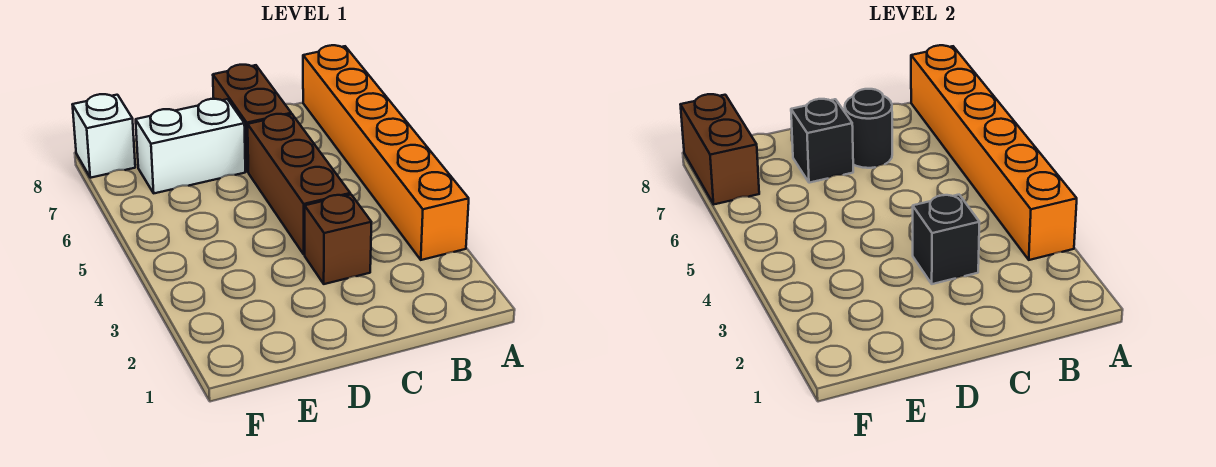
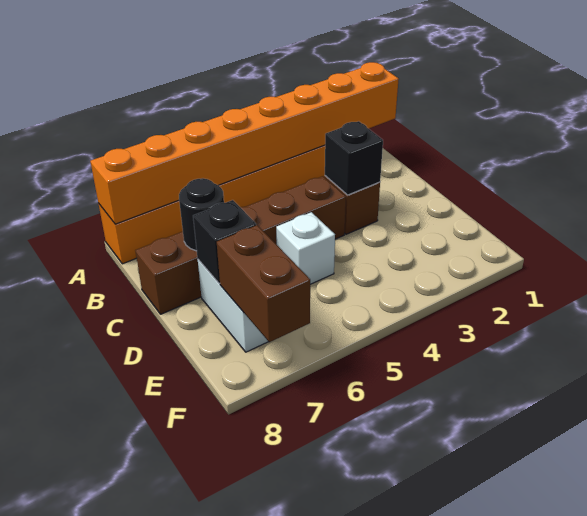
orange 1x6 brick [911,45,1077,260] -> orange 1x8 brick [90,62,399,224]
brown 1x2 brick [680,94,759,204] -> brown 1x2 brick turned to [217,225,310,342]
white 1x1 brick [72,94,135,178] -> white 1x1 brick moved to [276,212,335,284]

